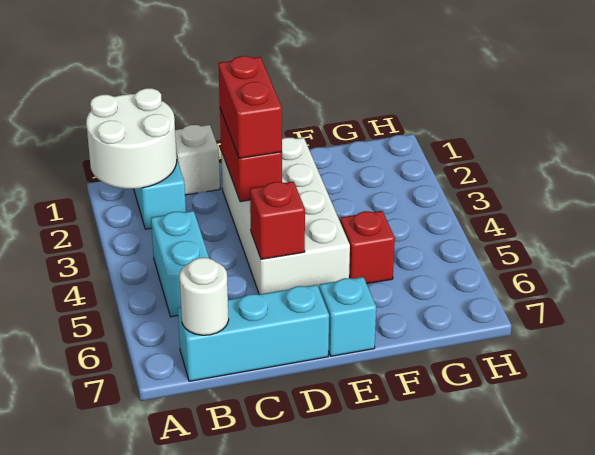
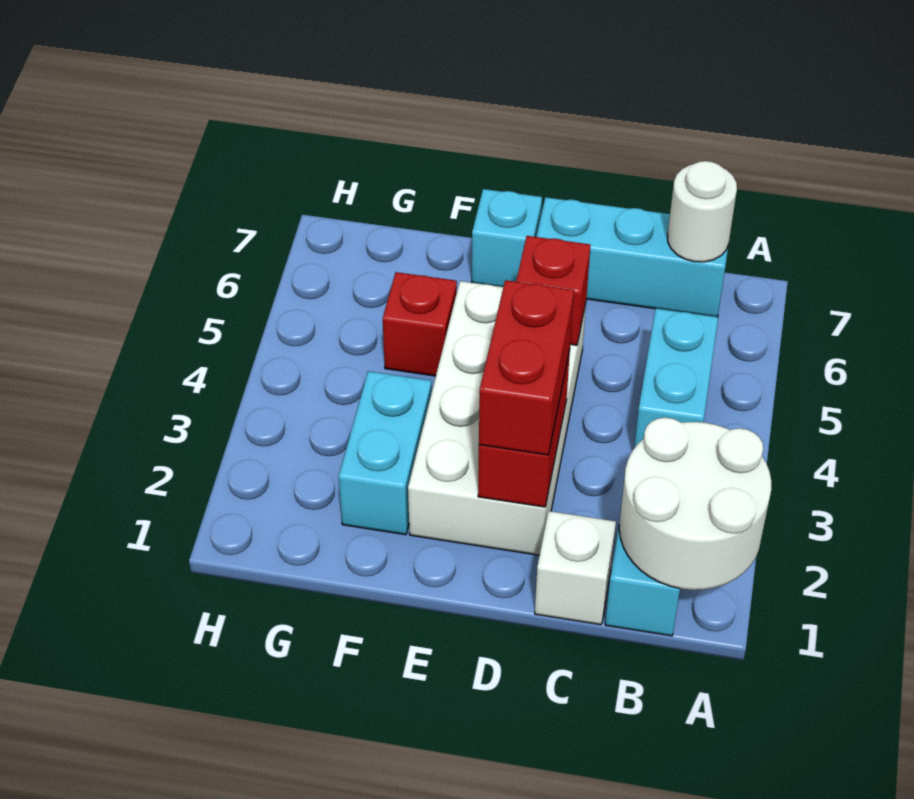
none -> cyan 1x2 brick [339,371,432,535]

